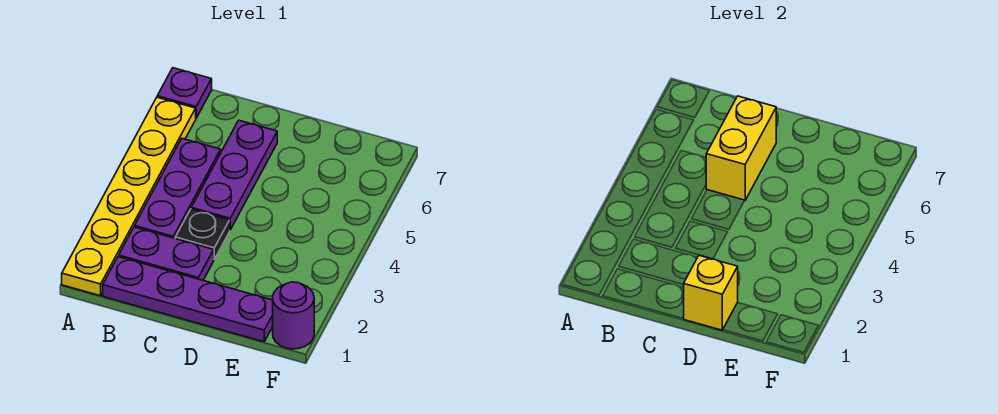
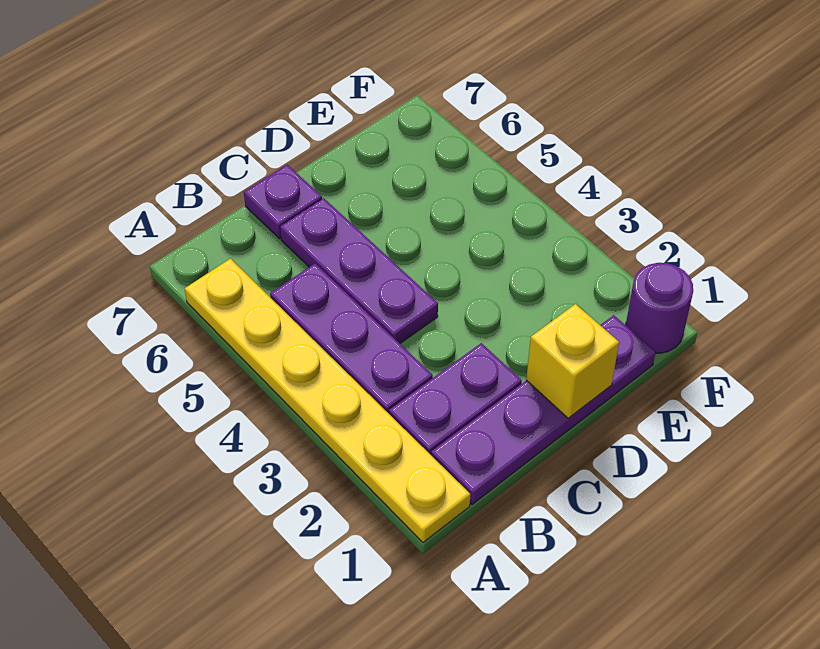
purple 1x1 plate [157,68,212,118] -> purple 1x1 plate moved to [244,165,322,239]
black 1x1 plate [175,209,230,259] -> none
yellow 1x2 brick [706,96,776,200] -> none

